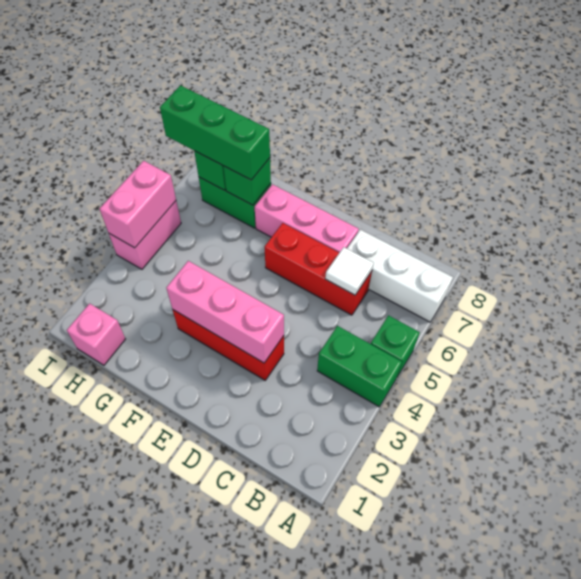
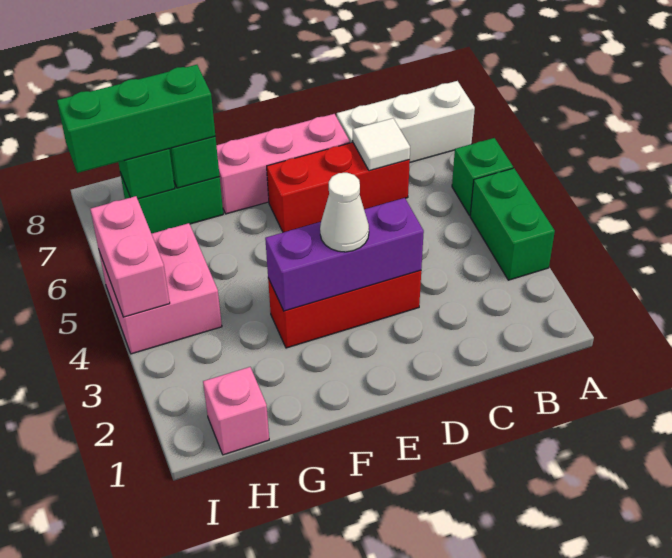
green 1x2 brick [317,326,402,407] -> green 1x2 brick turned to [470,168,555,280]
pink 1x3 brick [166,261,284,363] -> purple 1x3 brick [265,198,424,311]
none -> white 1x1 cone [320,173,369,252]
pink 1x2 brick [109,201,181,269] -> pink 2x2 brick [99,223,222,354]

